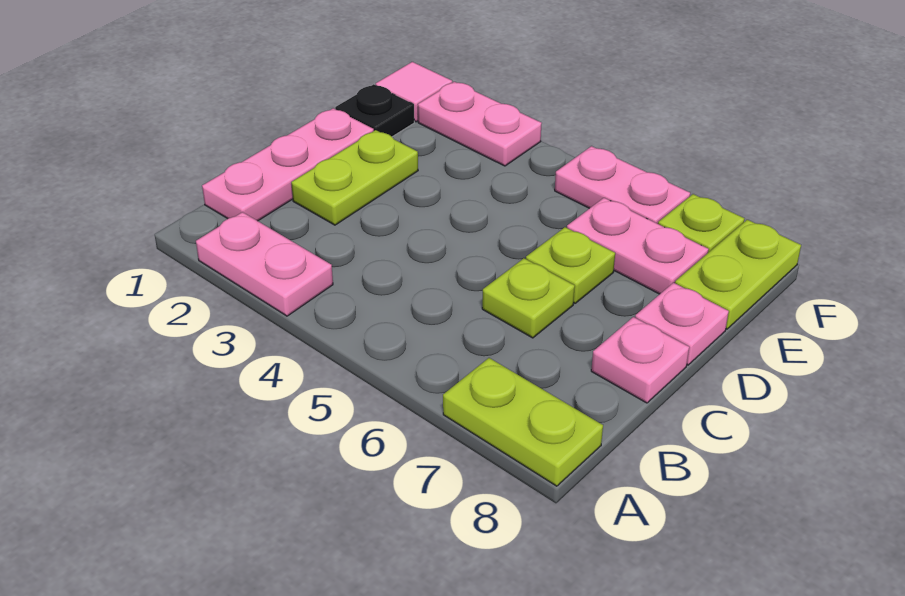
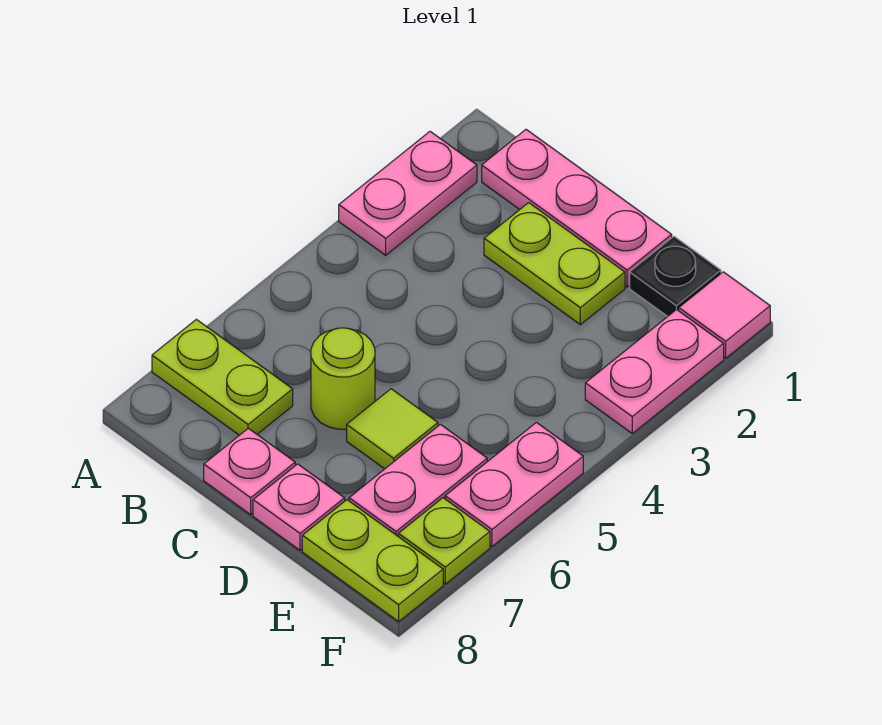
lime 1x2 plate [443,358,603,486] -> lime 1x2 plate turned to [152,319,293,435]
lime 1x1 plate [482,258,575,338] -> lime 1x1 round brick [311,328,375,429]
lime 1x1 plate [526,227,615,303] -> lime 1x1 tile [347,389,438,469]

